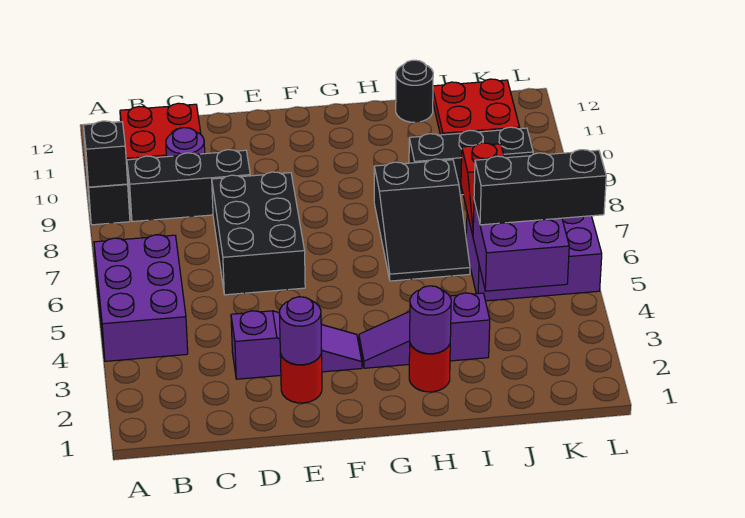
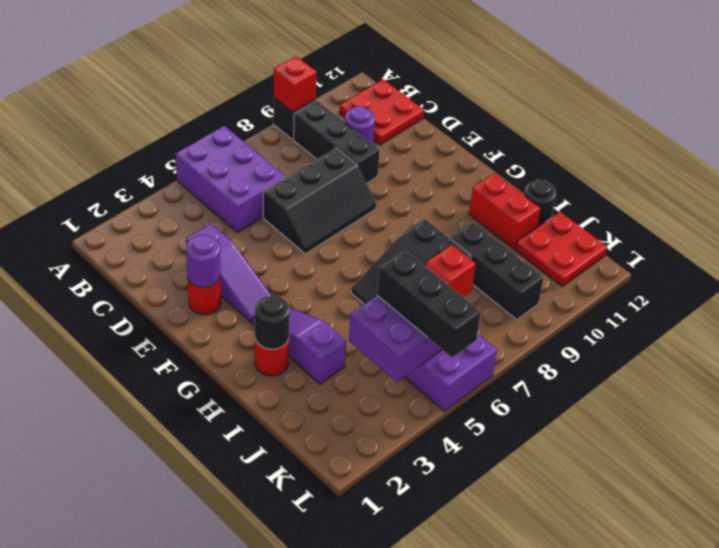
purple 2x3 brick [94,235,188,361] -> purple 2x3 brick turned to [175,126,286,233]
black 1x1 brick [84,121,128,187] -> red 1x1 brick [274,56,317,112]
black 2x3 brick [212,172,305,295] -> black 2x3 slope [263,148,377,254]
purple 1x1 round brick [410,286,451,354] -> black 1x1 round brick [255,295,290,349]
none -> red 1x2 brick [469,173,540,249]

